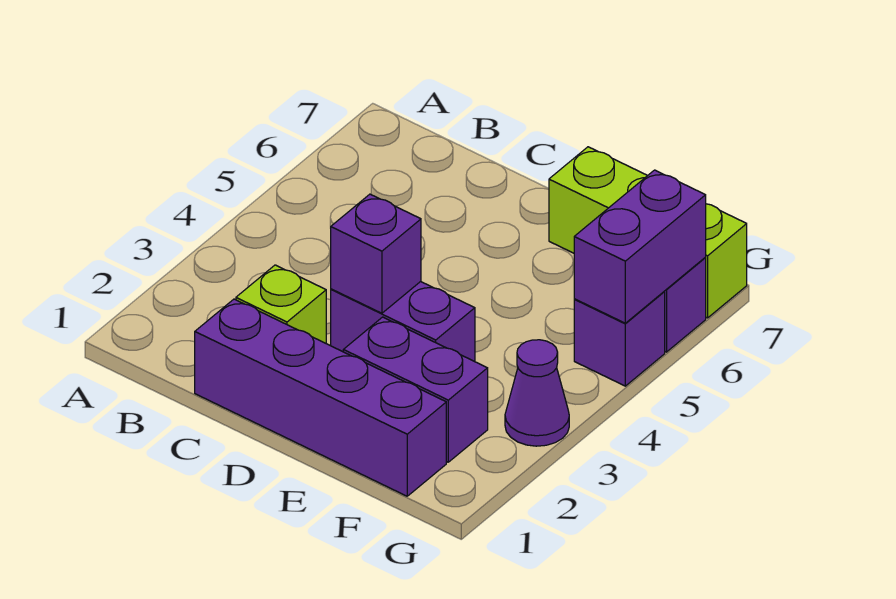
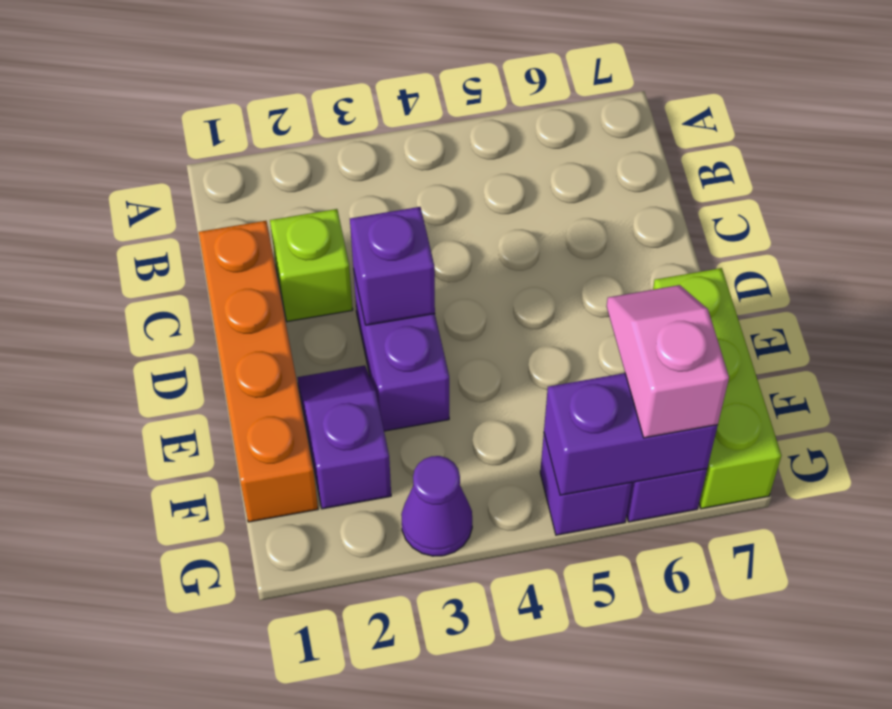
purple 1x4 brick [195,299,446,496] -> orange 1x4 brick [199,221,318,522]
purple 1x2 brick [343,317,488,462] -> purple 1x2 slope [297,365,391,509]
none -> pink 1x2 slope [607,285,729,438]

